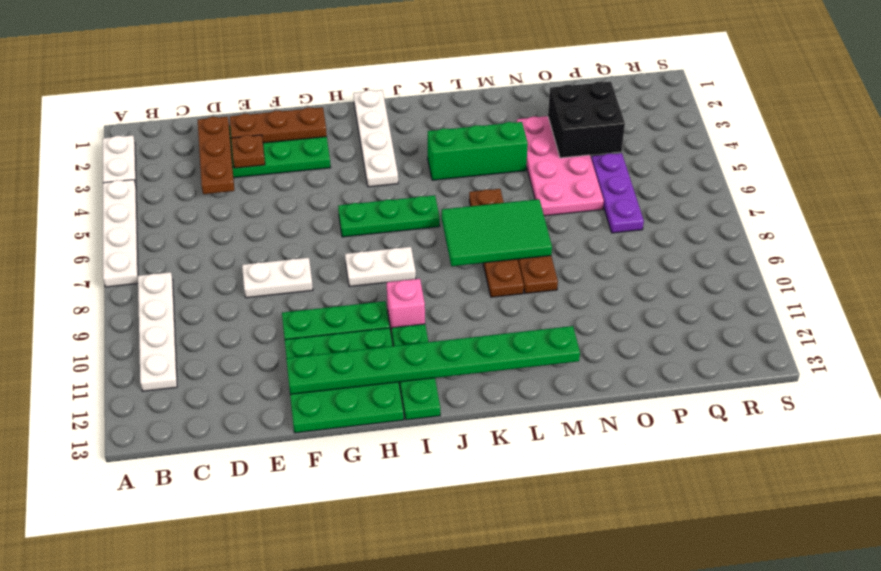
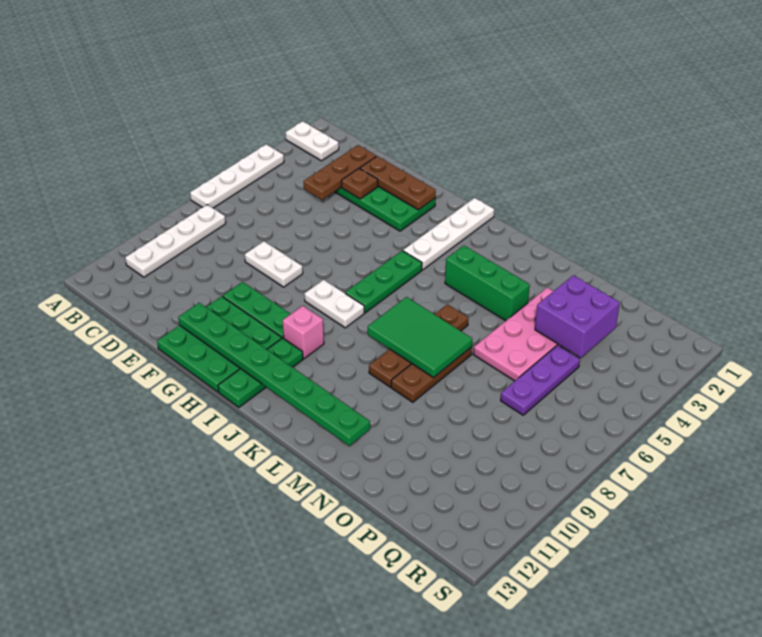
white 1x2 plate [103,135,136,185] -> white 1x2 plate turned to [286,121,339,161]
green 1x3 plate [338,195,440,237] -> green 1x3 plate turned to [345,251,422,313]
black 2x2 brick [548,82,625,158] -> purple 2x2 brick [535,275,620,358]

